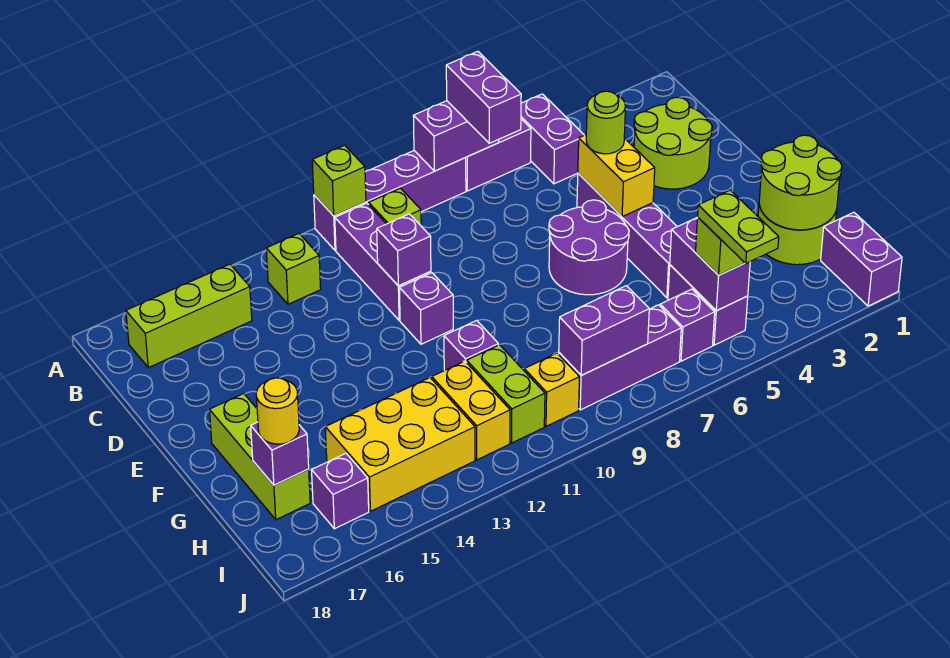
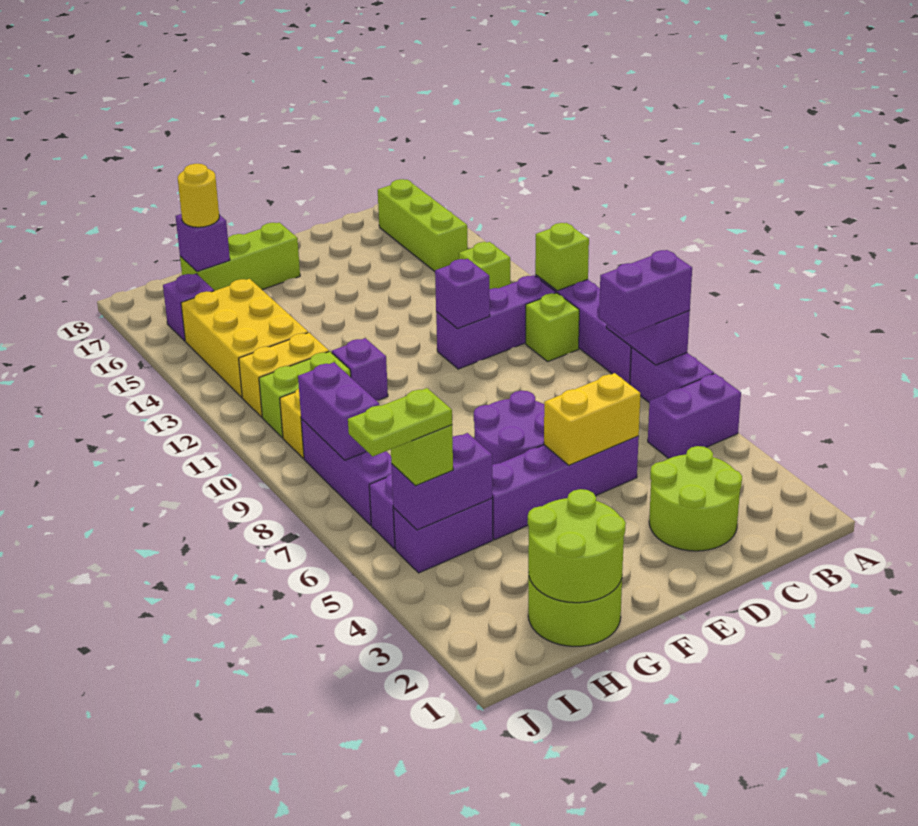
lime 1x1 round brick [586,91,626,154] -> none
purple 1x1 brick [399,273,453,344] -> none
purple 1x2 brick [821,212,902,306] -> none

